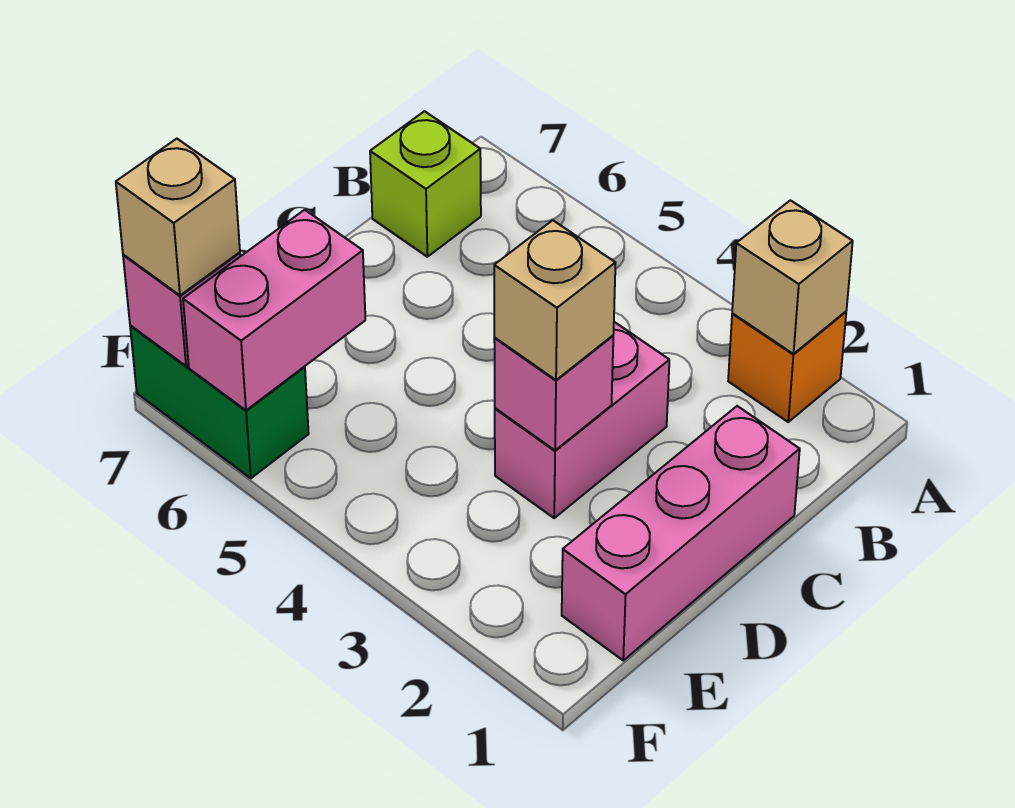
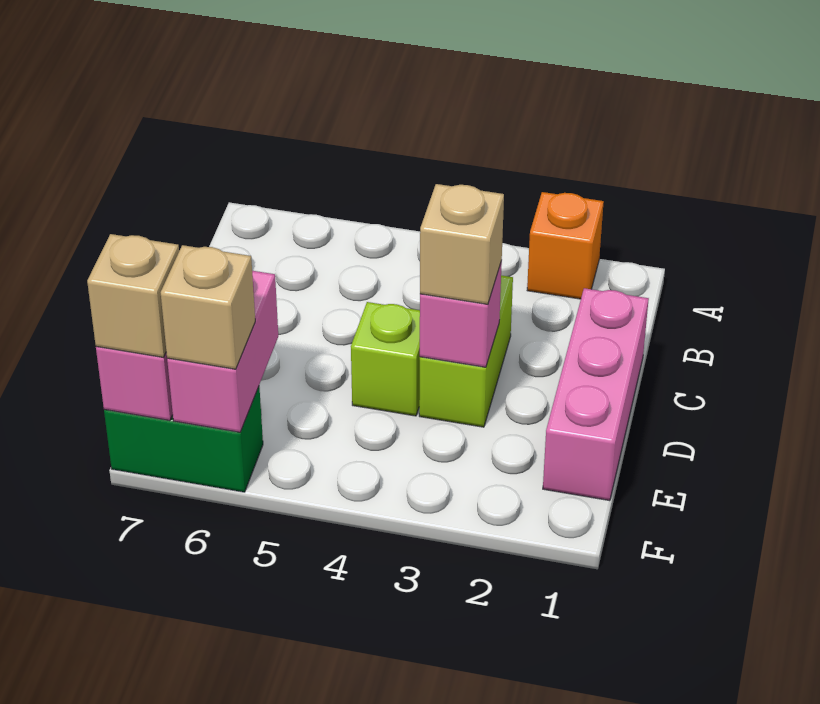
tan 1x1 brick [732,200,853,354] -> tan 1x1 brick moved to [161,245,255,369]
lime 1x1 brick [370,111,481,257] -> lime 1x1 brick moved to [351,302,420,416]
pink 1x2 brick [495,322,669,518] -> lime 1x2 brick [419,275,513,427]

